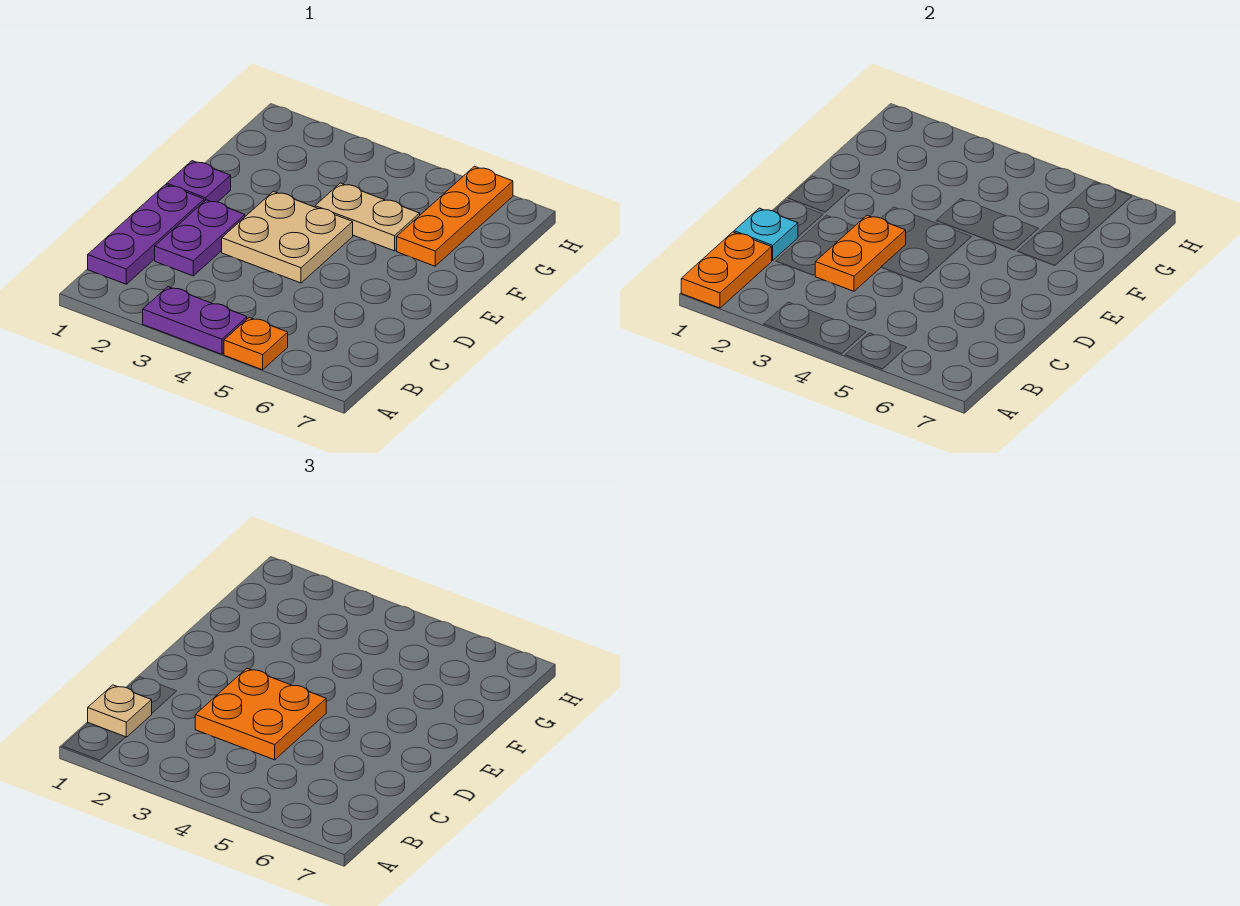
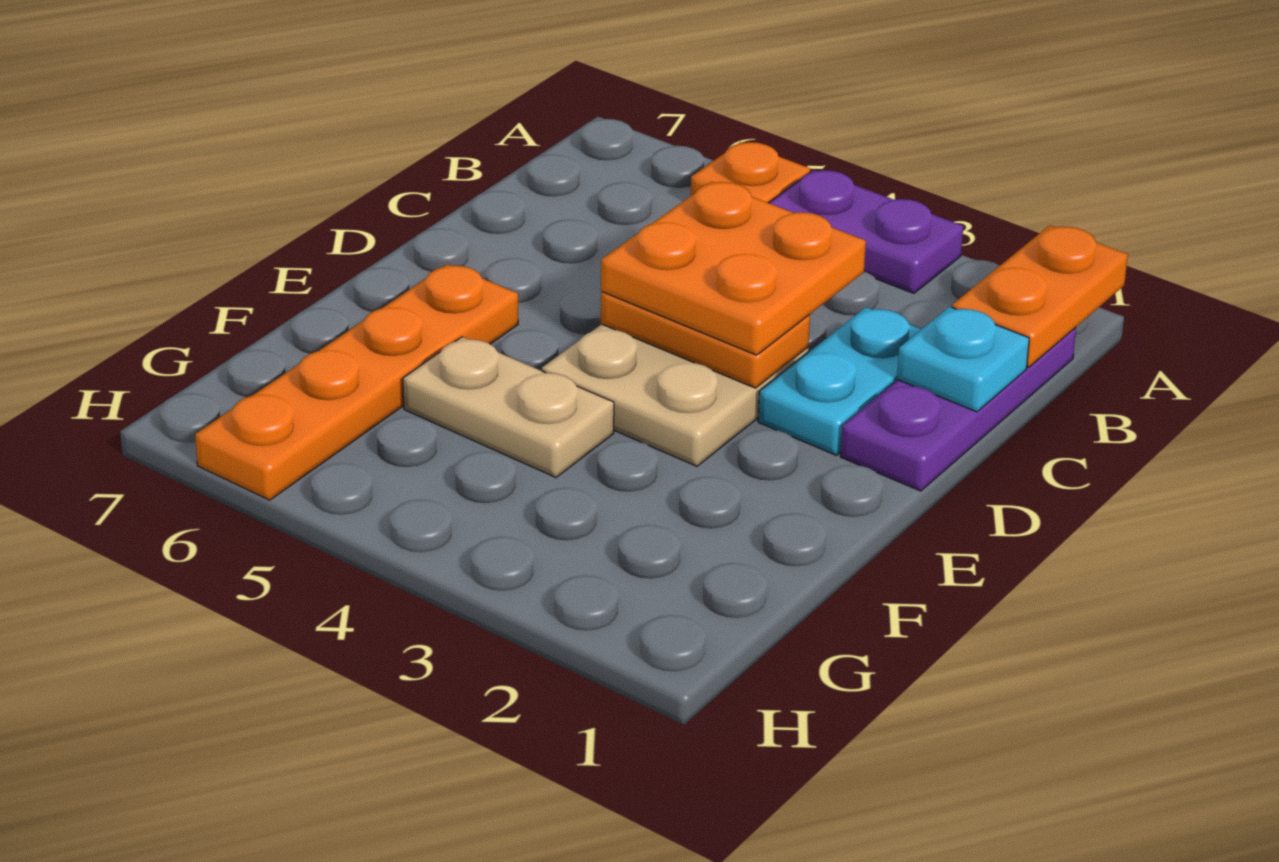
tan 1x1 plate [88,685,152,737] -> none
purple 1x2 plate [155,200,245,276] -> cyan 1x2 plate [758,307,921,455]
orange 1x2 plate [815,215,906,291] -> orange 1x2 plate turned to [601,292,810,388]
purple 1x1 plate [167,161,231,202] -> none
orange 1x3 plate [397,166,513,266] -> orange 1x4 plate [195,264,518,500]

